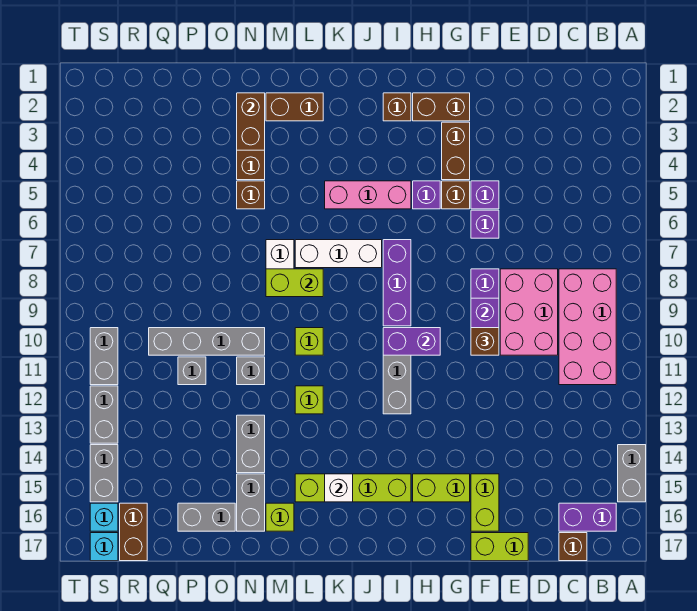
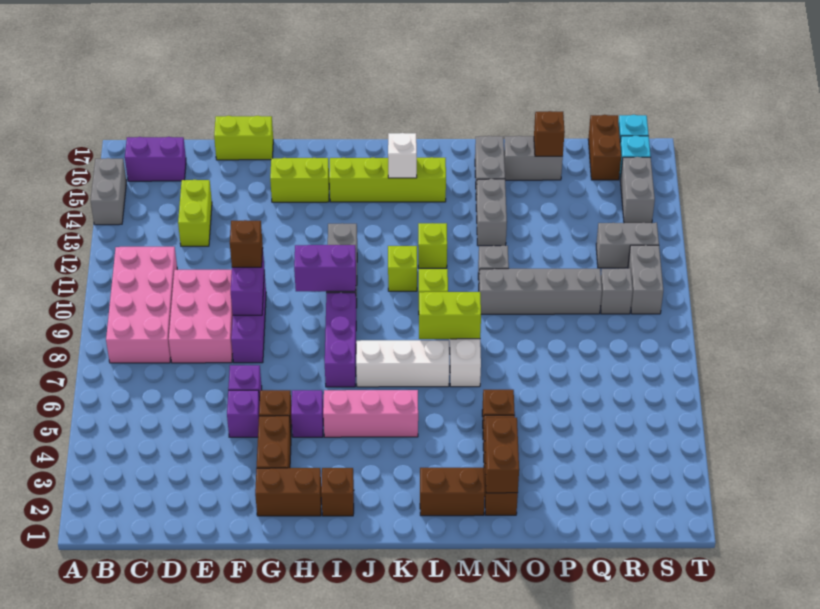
brown 1x1 brick [559,533,587,561] -> brown 1x1 brick moved to [534,111,565,156]
lime 1x2 brick [471,474,499,531] -> lime 1x2 brick moved to [178,180,212,246]
lime 1x1 brick [266,503,294,531] -> lime 1x1 brick moved to [388,246,417,291]
grey 1x1 brick [178,357,206,385] -> grey 1x1 brick moved to [600,268,633,314]
grey 1x2 brick [90,386,118,443] -> grey 1x2 brick turned to [596,223,659,268]

